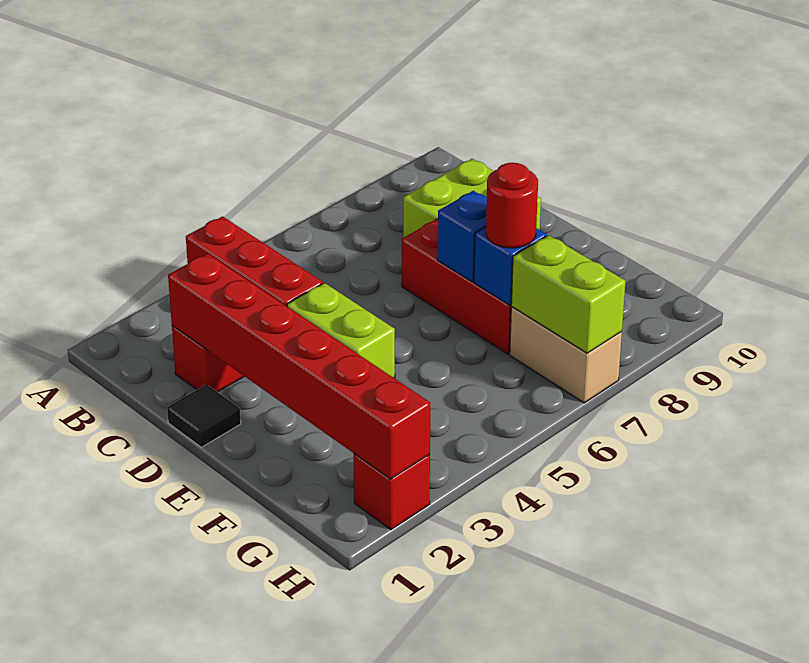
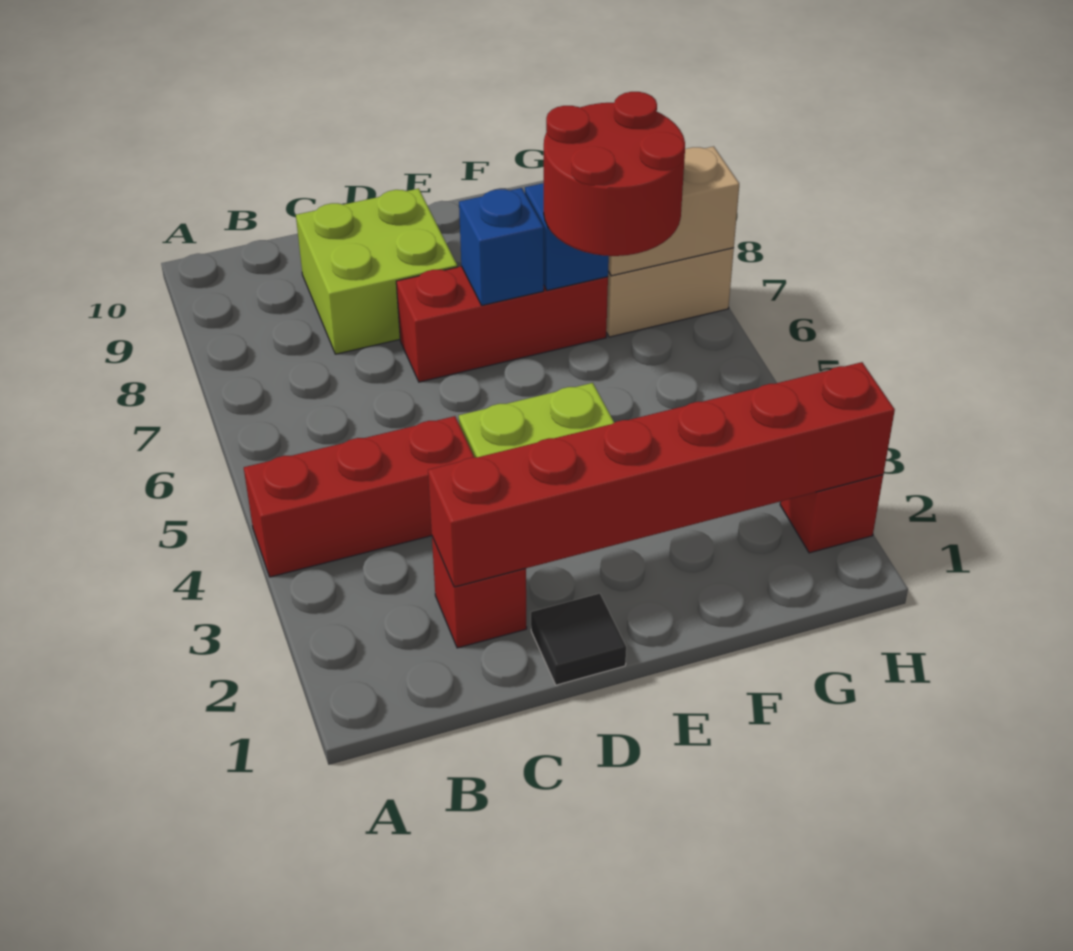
red 1x1 round brick [486,163,538,248] -> red 2x2 round brick [544,92,685,256]
lime 1x2 brick [511,235,626,353] -> tan 1x2 brick [608,146,739,276]

